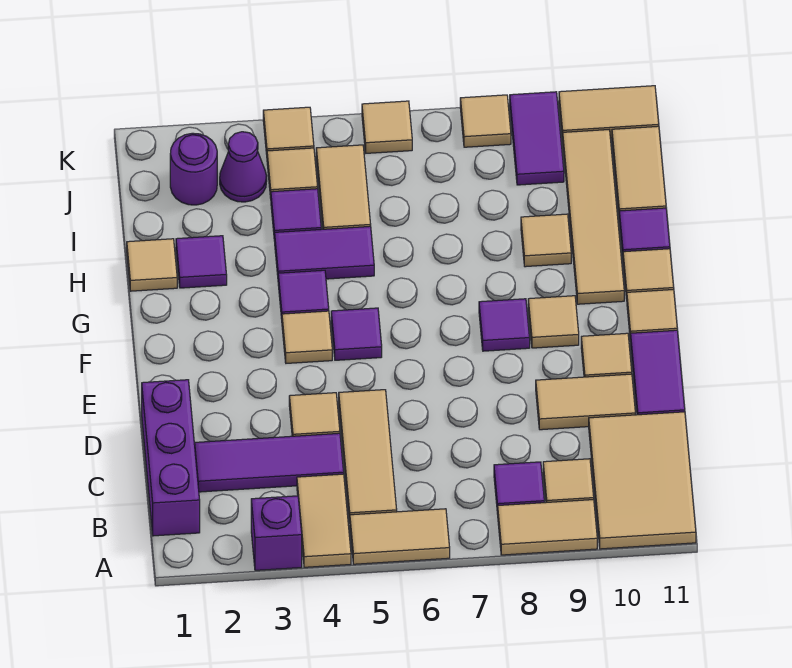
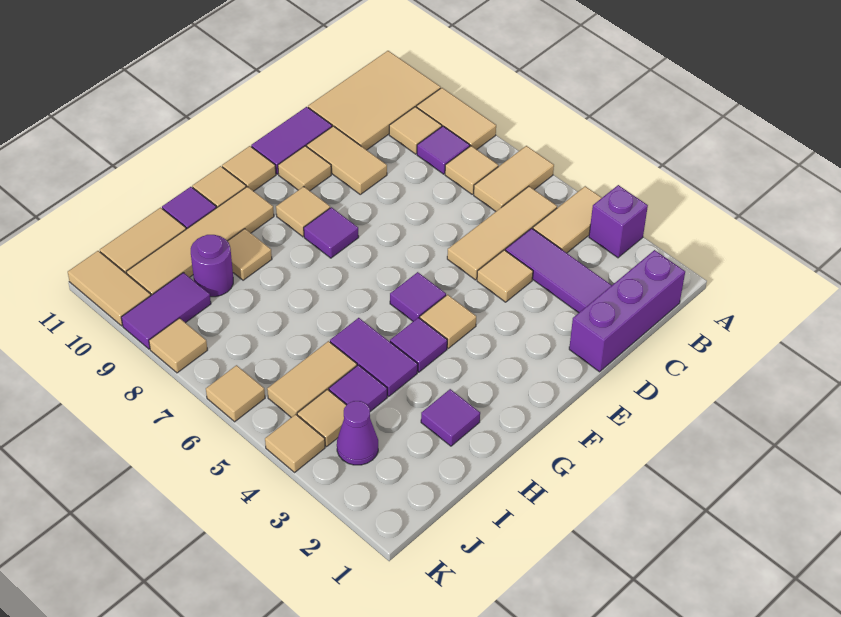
tan 1x2 tile [350,509,450,564] -> tan 1x2 tile turned to [474,146,554,211]
tan 1x1 tile [127,239,177,291] -> tan 1x1 tile moved to [445,146,498,194]
purple 1x1 round brick [170,133,217,205] -> purple 1x1 round brick moved to [191,235,233,297]

